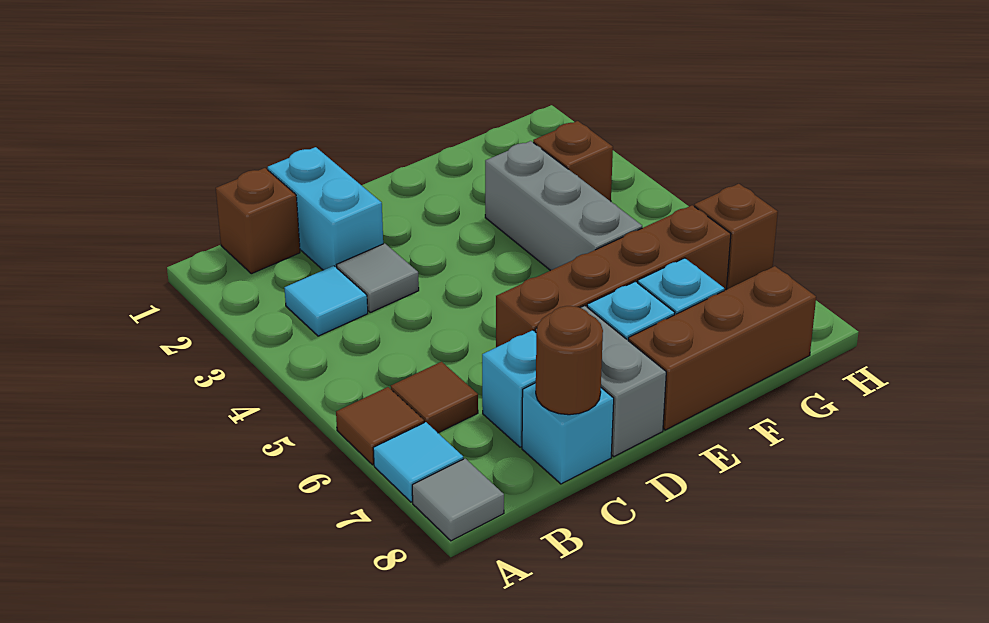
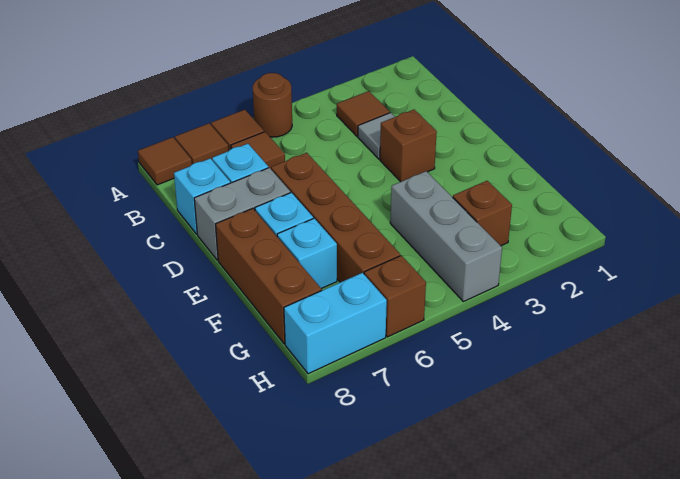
cyan 1x1 tile [373,422,463,502] -> brown 1x1 tile [175,123,228,164]
grey 1x1 tile [412,459,504,541] -> brown 1x1 tile [138,137,192,185]
brown 1x1 brick [216,168,300,274] -> brown 1x1 brick moved to [380,110,437,182]
cyan 1x1 tile [285,266,368,336] -> brown 1x1 tile [337,91,390,136]
cyan 1x2 brick [268,147,383,270] -> cyan 1x2 brick moved to [284,273,387,374]
brown 1x1 round brick [536,306,603,415] -> brown 1x1 round brick moved to [253,73,292,137]
grey 1x3 brick [485,141,642,271] -> grey 1x3 brick turned to [390,171,502,302]

